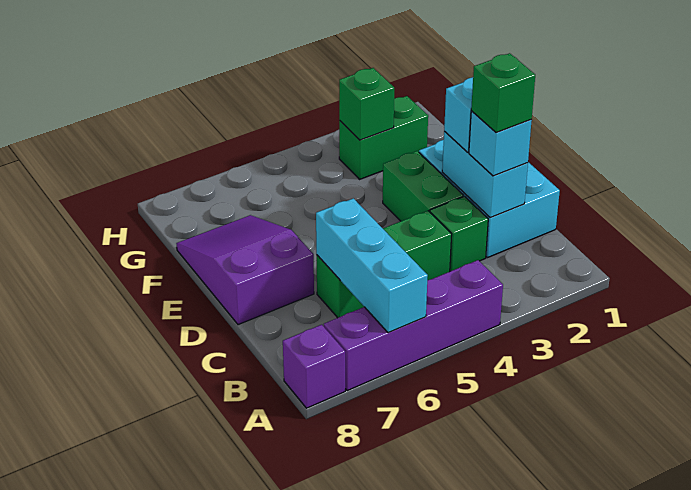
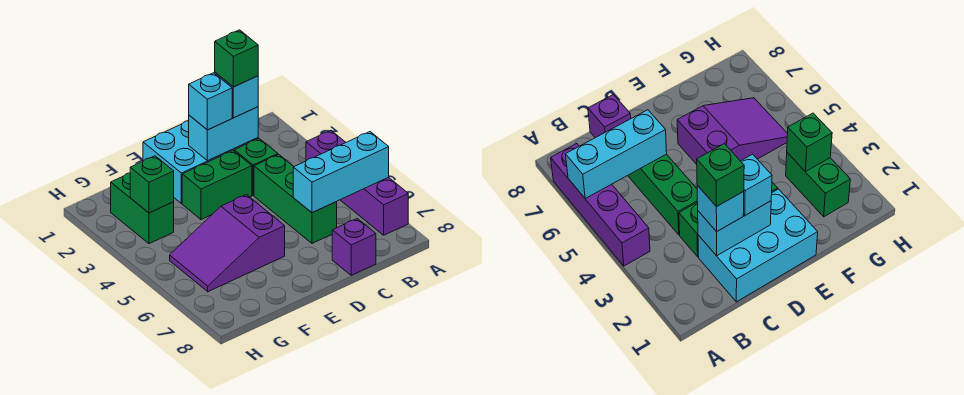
purple 1x1 brick [283,325,345,408] -> purple 1x1 brick moved to [332,219,376,275]
purple 2x3 slope [176,215,314,325] -> purple 2x3 slope moved to [170,195,285,292]

